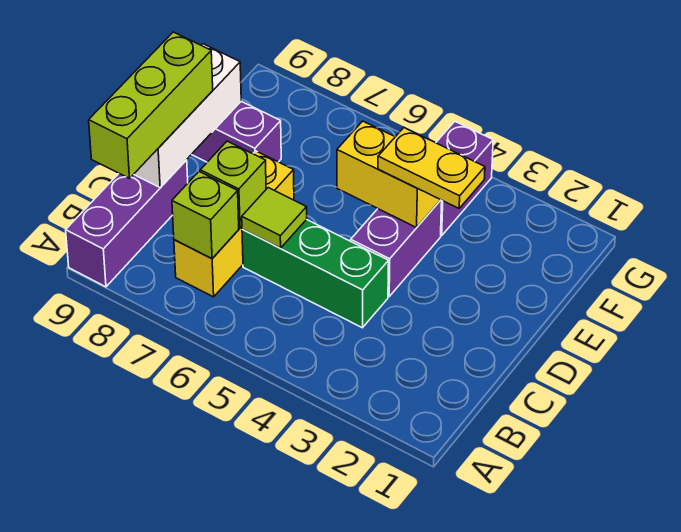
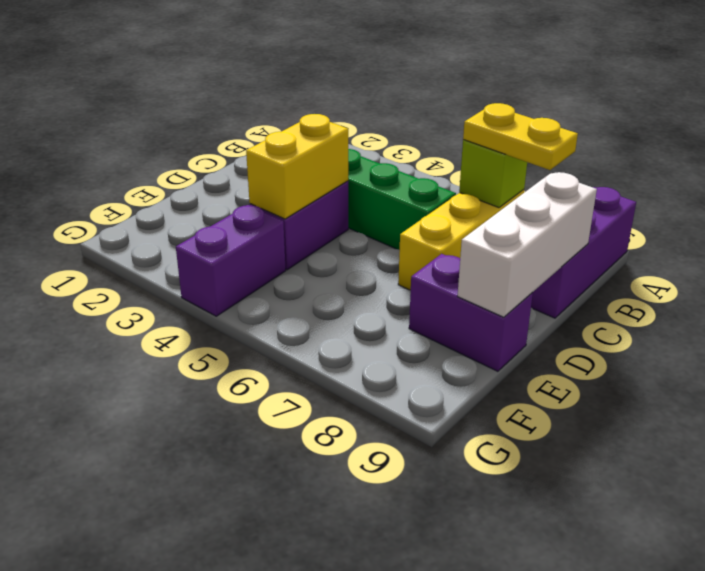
lime 1x3 brick [89,32,213,178] -> none
lime 1x1 tile [242,188,307,248] -> none
lime 1x1 brick [200,141,266,228] -> none
yellow 1x2 plate [378,128,485,208] -> yellow 1x2 plate moved to [463,103,578,170]
yellow 1x2 brick [337,121,440,227] -> yellow 1x2 brick turned to [246,114,348,219]

